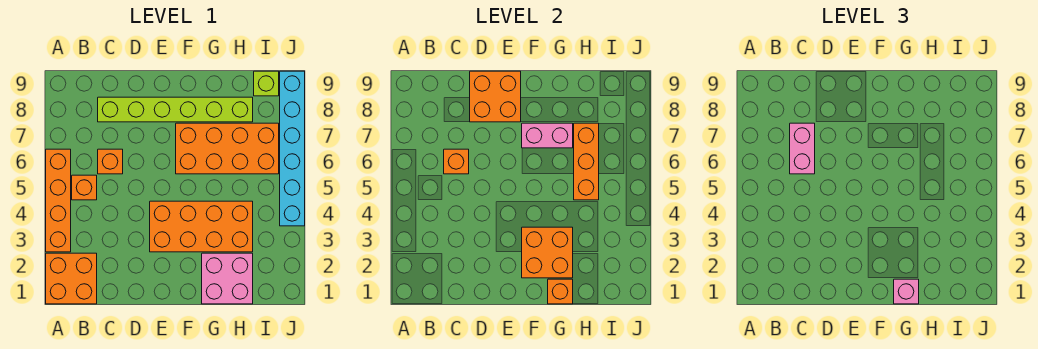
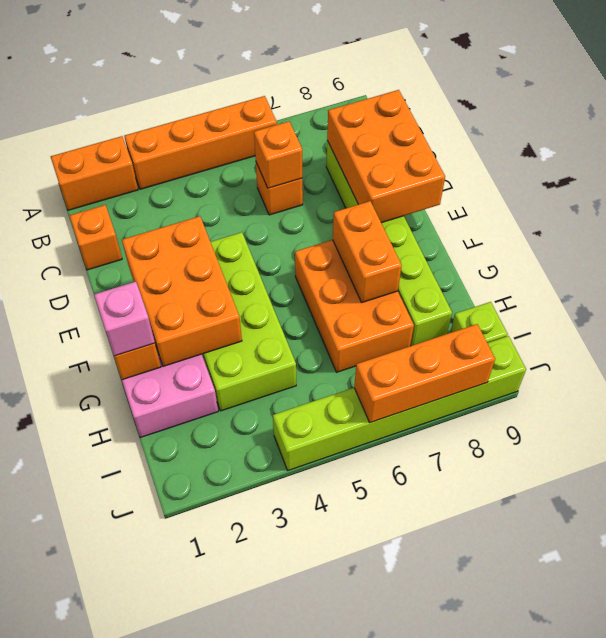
orange 2x2 brick [46,253,97,304] -> orange 1x2 brick [51,136,138,210]
orange 1x1 brick [72,175,97,200] -> orange 1x1 brick moved to [70,205,122,270]
pink 1x2 brick [790,123,815,174] -> none
orange 2x2 brick [470,71,521,122] -> orange 2x3 brick [327,90,445,223]
orange 2x4 brick [150,201,253,252] -> lime 2x4 brick [202,232,296,411]
orange 2x2 brick [522,227,573,278] -> orange 2x3 brick [122,216,242,366]
orange 2x4 brick [176,123,279,174] -> orange 2x3 brick [295,240,414,372]
pink 1x2 brick [522,123,573,148] -> orange 1x2 brick [333,201,402,302]
orange 1x3 brick [574,123,599,200] -> orange 1x3 brick moved to [354,324,495,423]
cyan 1x6 brick [280,71,305,226] -> lime 1x6 brick [273,336,526,470]

